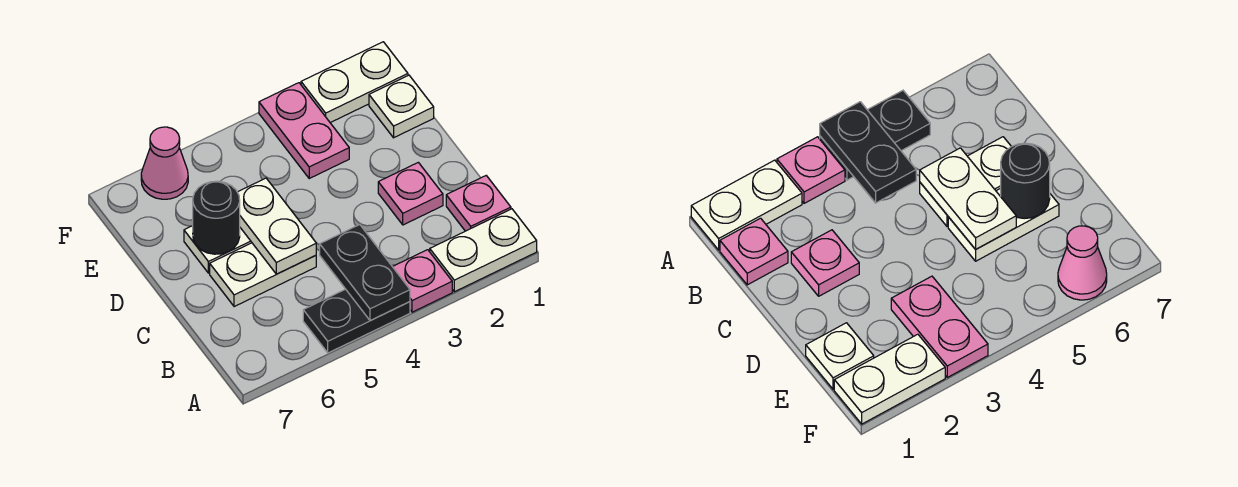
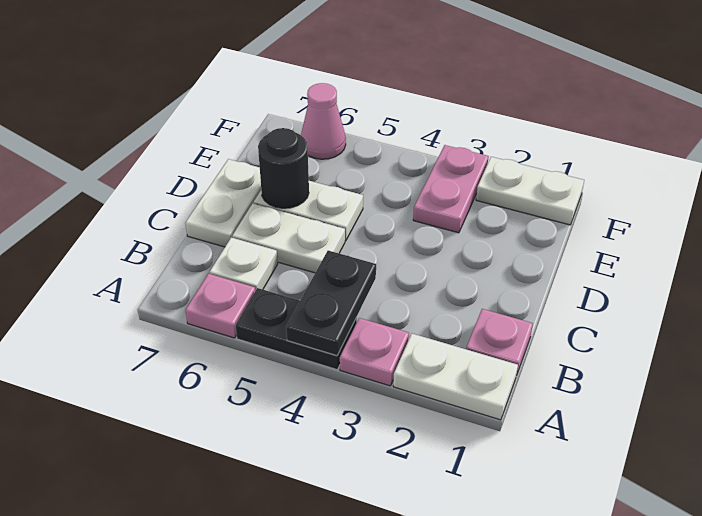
pink 1x1 plate [378,162,443,225] -> pink 1x1 plate moved to [185,274,255,338]
white 1x2 plate [238,178,316,274] -> white 1x2 plate moved to [185,159,261,247]
white 1x1 plate [369,75,434,138] -> white 1x1 plate moved to [210,237,278,291]

